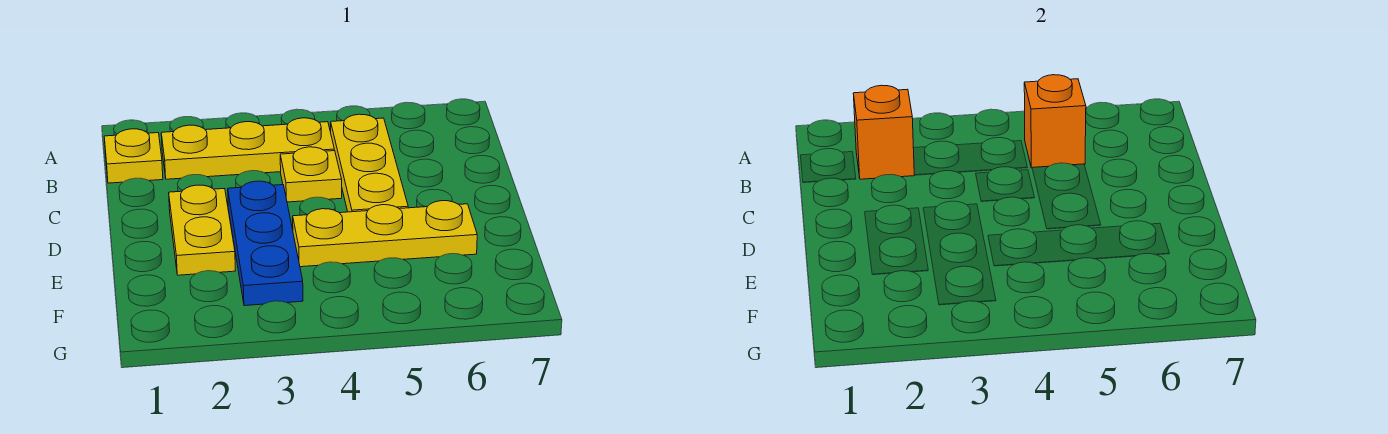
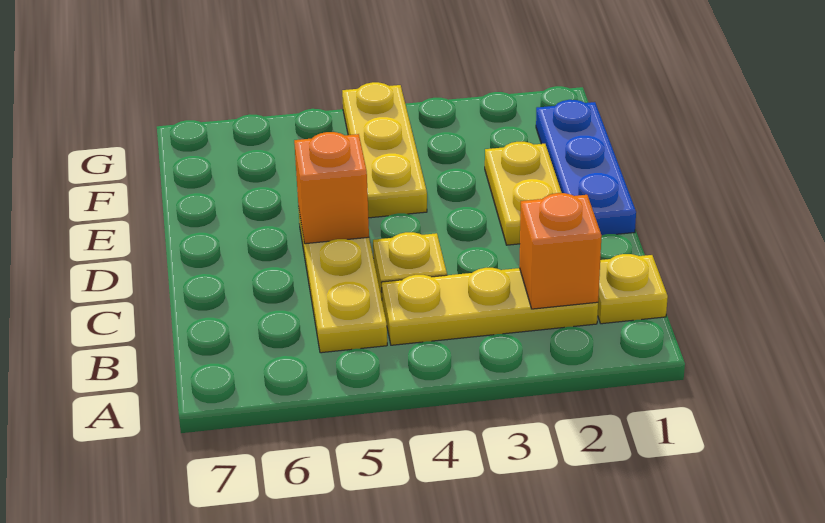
orange 1x1 brick [1024,75,1086,168] -> orange 1x1 brick moved to [294,132,369,244]
blue 1x3 plate [228,181,303,306] -> blue 1x3 plate moved to [536,100,636,235]
yellow 1x3 plate [293,201,477,267] -> yellow 1x3 plate turned to [342,82,427,218]

